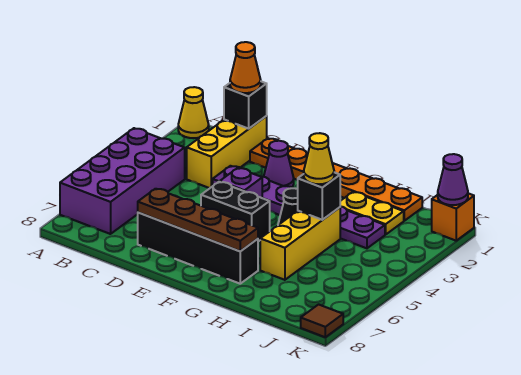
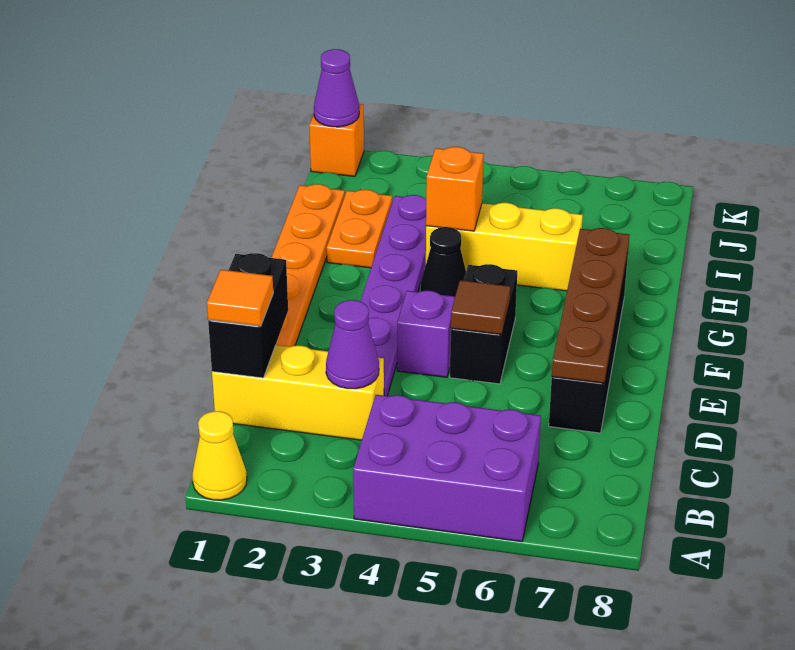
purple 2x4 brick [60,128,185,234] -> purple 2x3 brick [353,395,541,542]
black 1x1 brick [224,82,267,129] -> black 1x2 brick [208,253,288,378]
orange 1x1 cone [230,42,261,93] -> orange 1x1 tile [207,270,273,326]
purple 1x1 cone [264,141,294,187] -> purple 1x1 cone moved to [326,300,379,389]
yellow 1x2 plate [340,192,404,235] -> orange 1x2 plate [327,190,392,268]
black 1x1 brick [298,172,340,220] -> orange 1x1 brick [426,147,484,231]
yellow 1x1 cone [304,133,334,184] -> none
brown 1x1 tile [301,304,343,337] -> brown 1x1 tile moved to [451,280,510,334]

